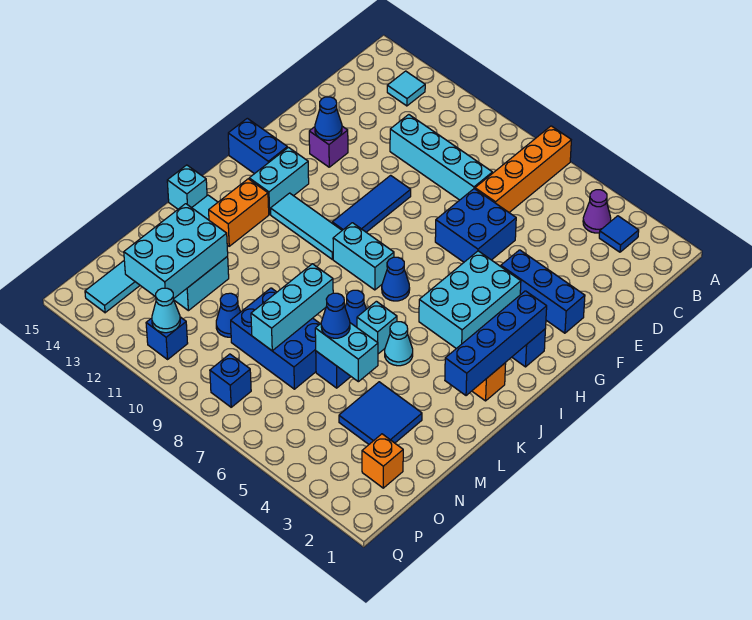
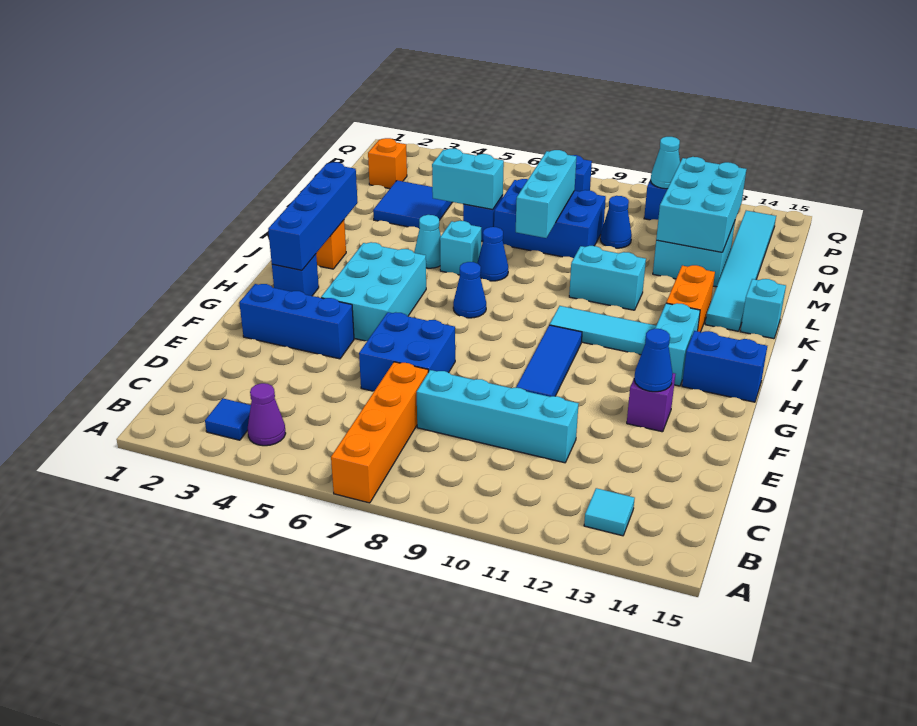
cyan 1x2 brick [333,223,394,290] -> cyan 1x2 brick moved to [569,246,646,310]
blue 1x1 cone [321,293,350,338] -> none

